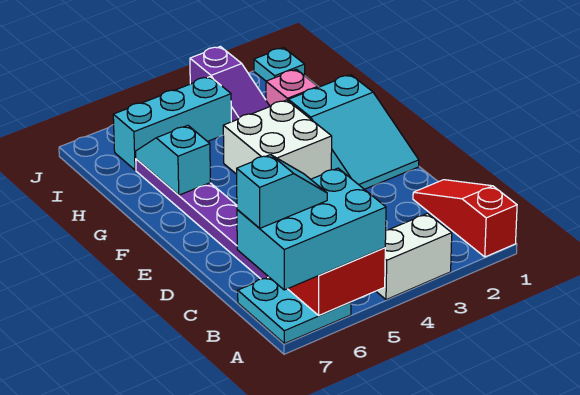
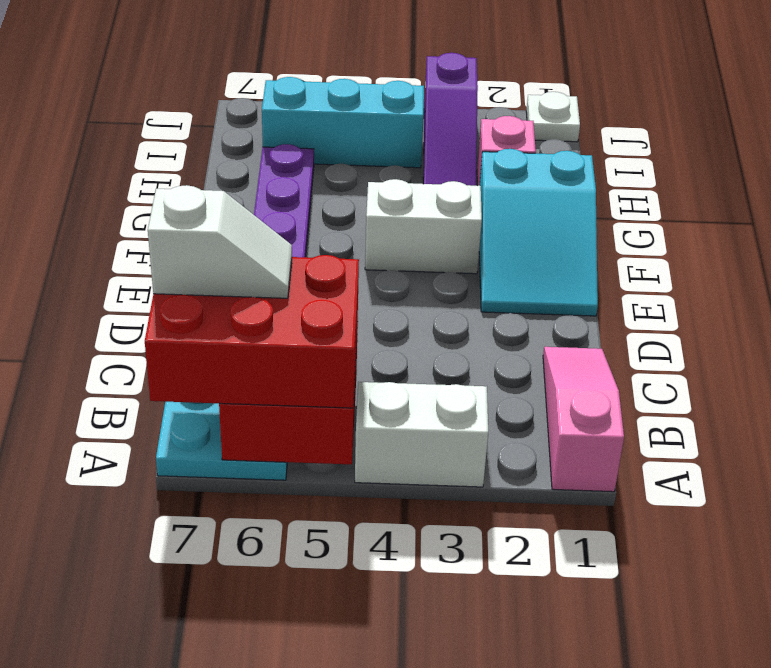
red 1x3 slope [413,180,517,257] -> pink 1x3 slope [543,347,624,492]
cyan 2x3 brick [237,168,386,290] -> red 2x3 brick [145,255,359,408]
cyan 1x2 slope [237,155,327,228] -> white 1x2 slope [148,185,292,298]
white 2x2 brick [223,100,332,179] -> white 1x2 brick [365,179,482,274]
cyan 1x2 slope [136,125,210,195] -> none
cyan 1x1 plate [254,48,305,81] -> white 1x1 plate [526,92,580,142]

